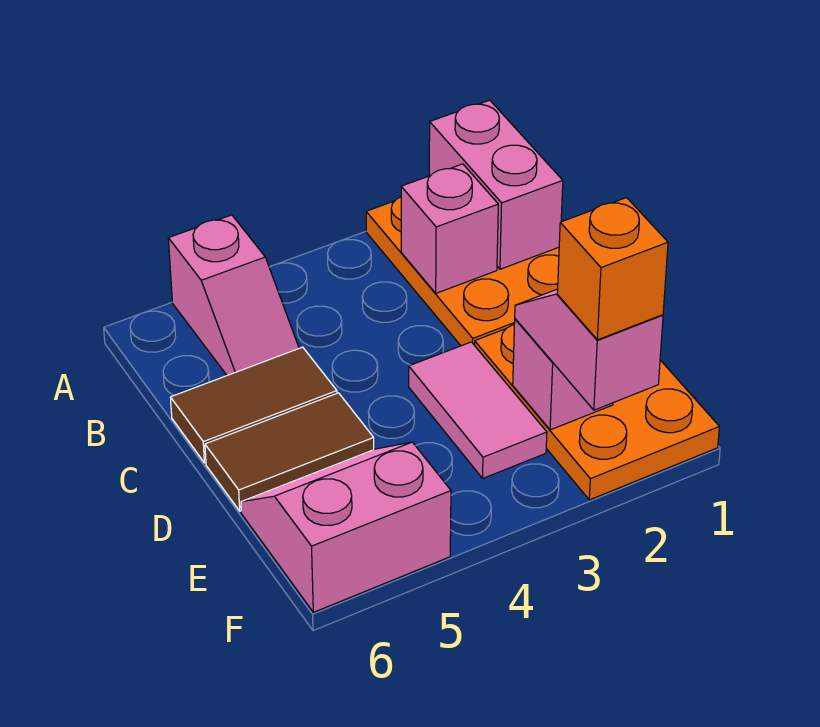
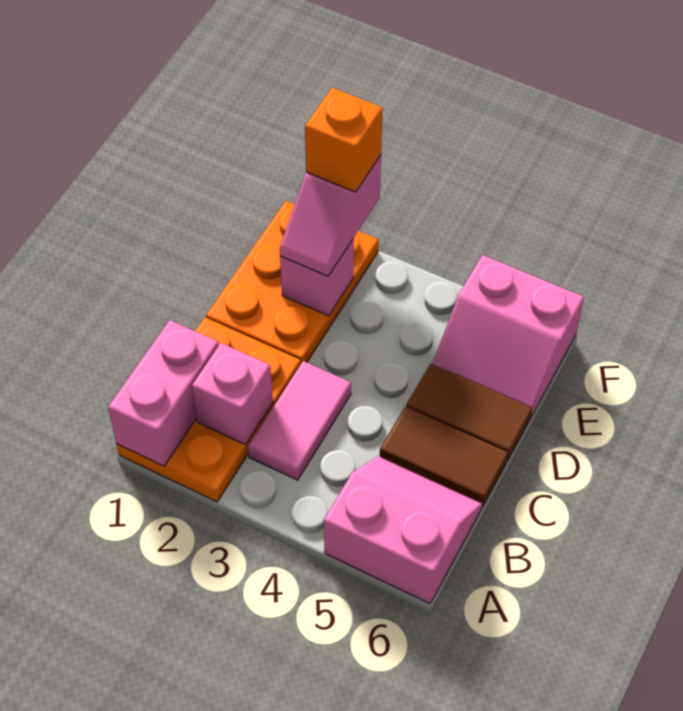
pink 1x2 slope [168,215,299,375] -> pink 2x2 slope [324,456,482,603]
pink 1x2 tile [409,342,547,478] -> pink 1x2 tile moved to [248,361,351,480]

